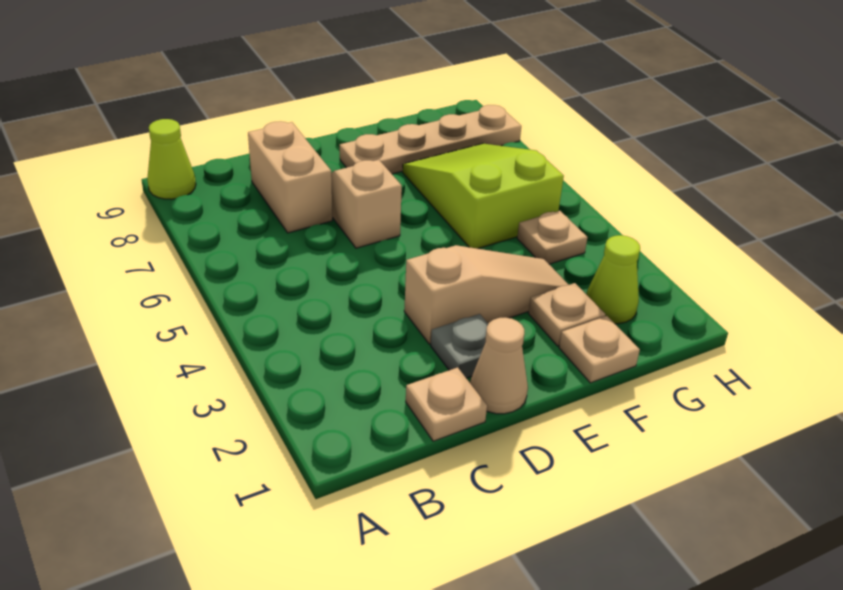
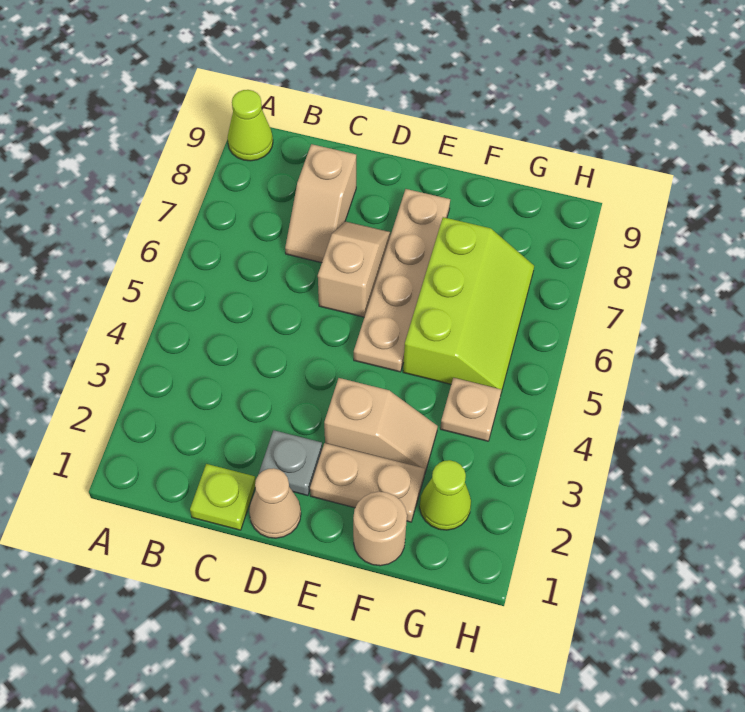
tan 1x1 plate [406,367,487,441] -> lime 1x1 plate [190,464,256,530]
tan 1x2 brick [248,121,332,233] -> tan 1x2 slope [285,144,356,263]
tan 1x3 slope [404,245,569,344] -> tan 1x2 slope [324,378,438,475]
tan 1x4 plate [340,105,521,174] -> tan 1x4 plate turned to [354,189,450,372]
tan 1x1 plate [559,316,640,383] -> tan 1x1 round brick [353,492,407,566]
tan 1x1 plate [528,283,605,346] -> tan 1x2 plate [310,443,425,522]
lime 2x3 slope [403,144,564,249] -> lime 2x3 slope turned to [403,217,534,392]

